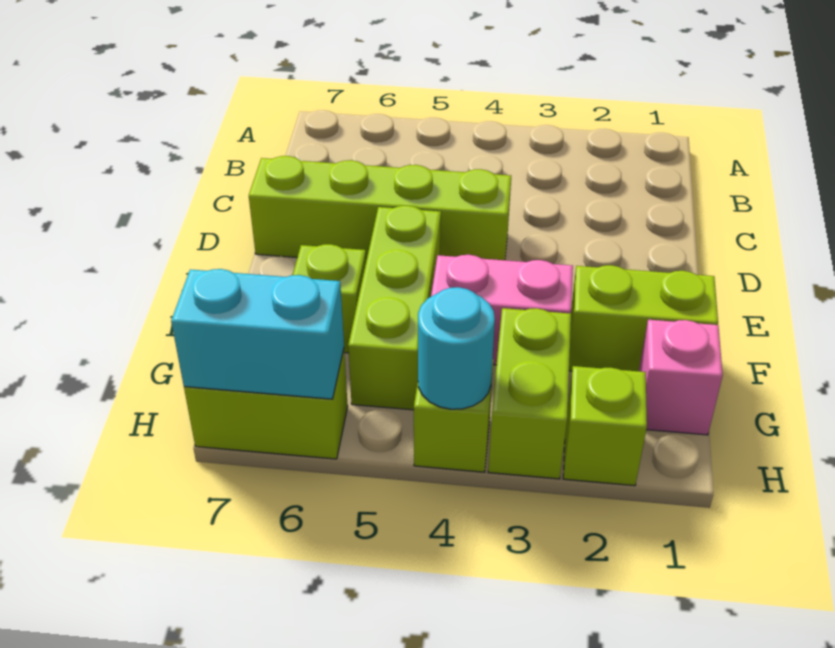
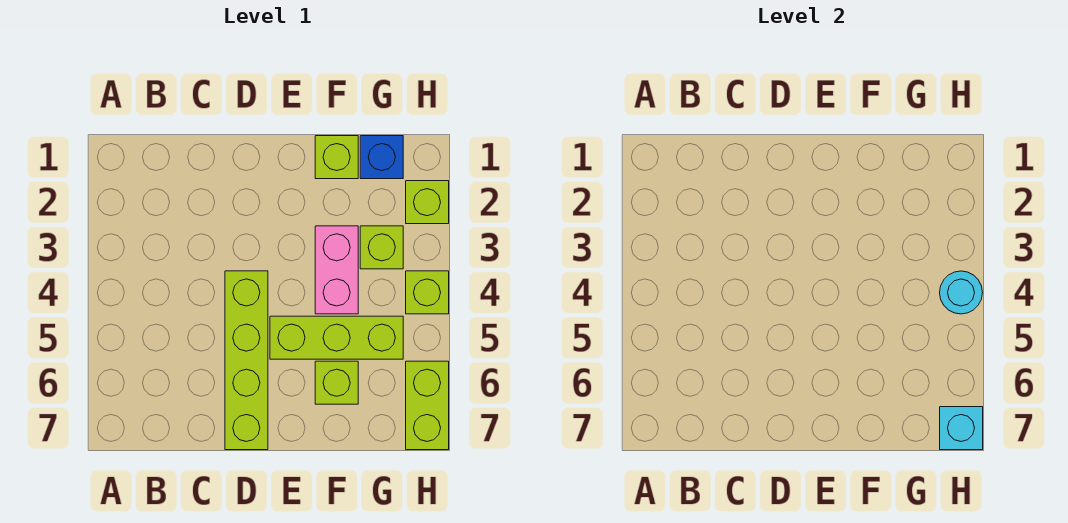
lime 1x2 brick [569,265,718,371] -> lime 1x1 brick [315,136,358,179]
pink 1x1 brick [639,320,723,435] -> blue 1x1 brick [360,136,403,179]
lime 1x2 brick [488,308,571,479] -> lime 1x1 brick [360,226,403,269]
cyan 1x2 brick [171,269,344,399] -> cyan 1x1 brick [940,407,983,450]

